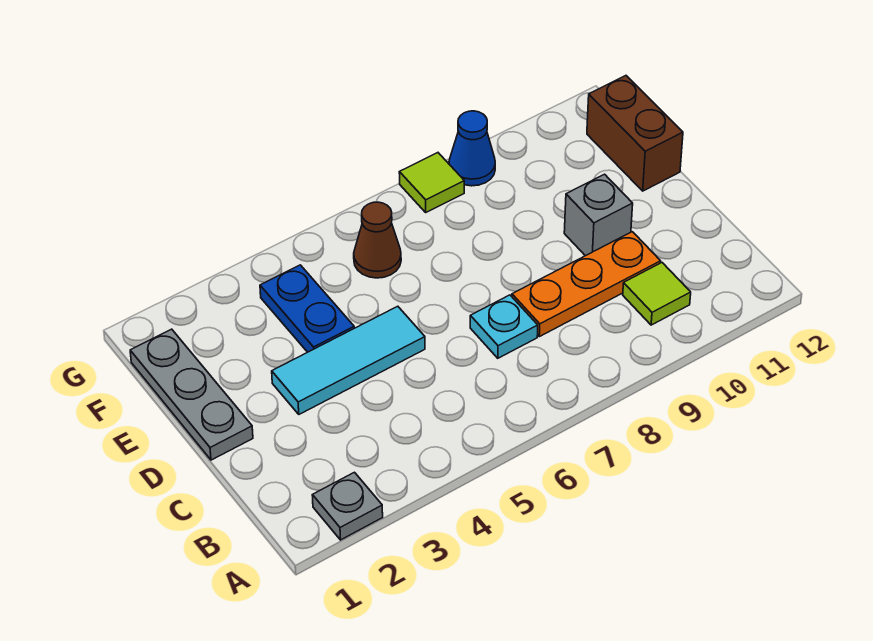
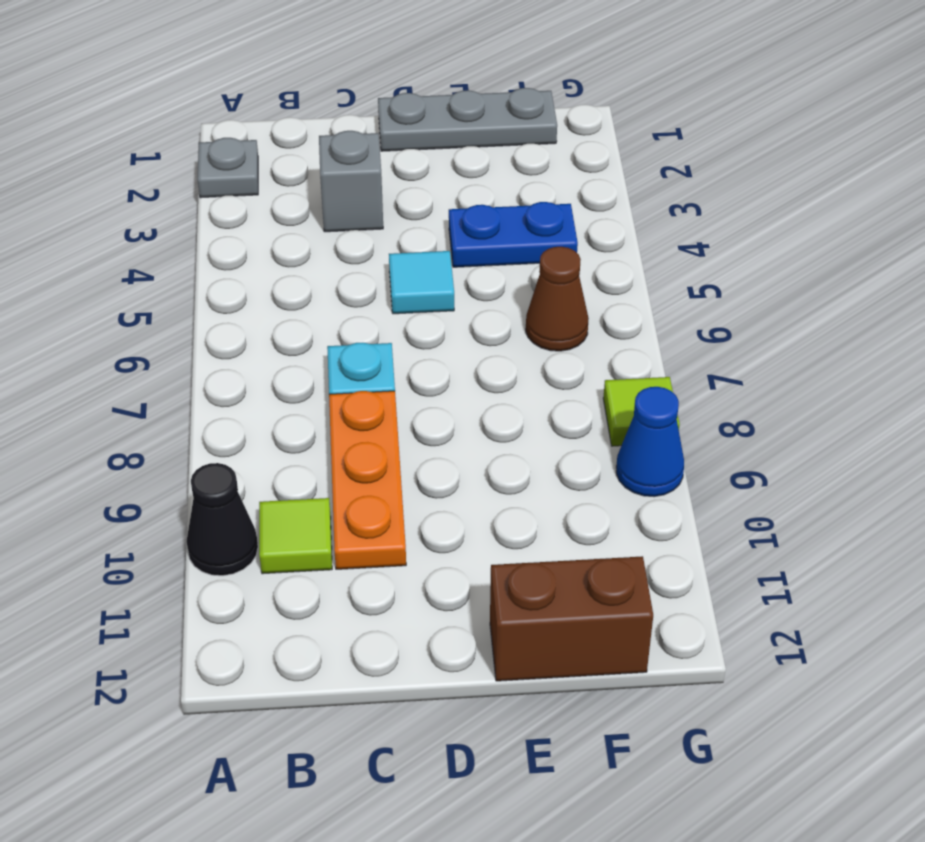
none -> black 1x1 cone [187,463,258,576]
cyan 1x3 tile [272,306,425,414] -> cyan 1x1 tile [389,251,454,314]
grey 1x1 brick [564,174,633,256] -> grey 1x1 brick moved to [319,131,383,232]

